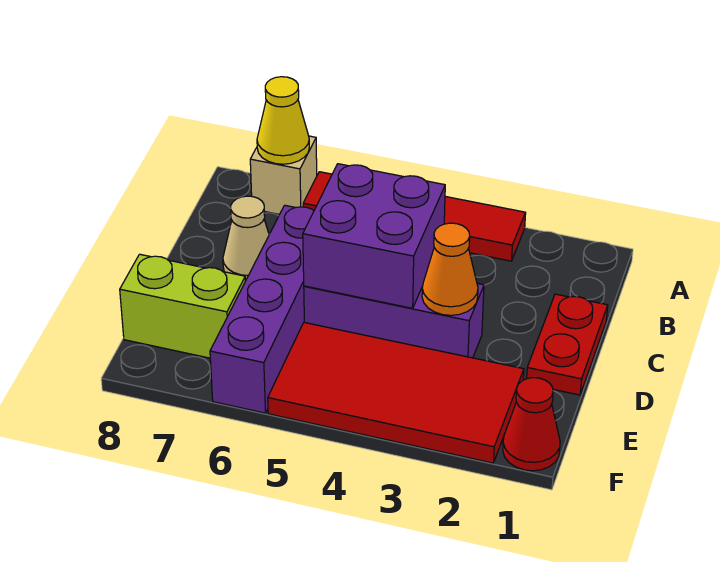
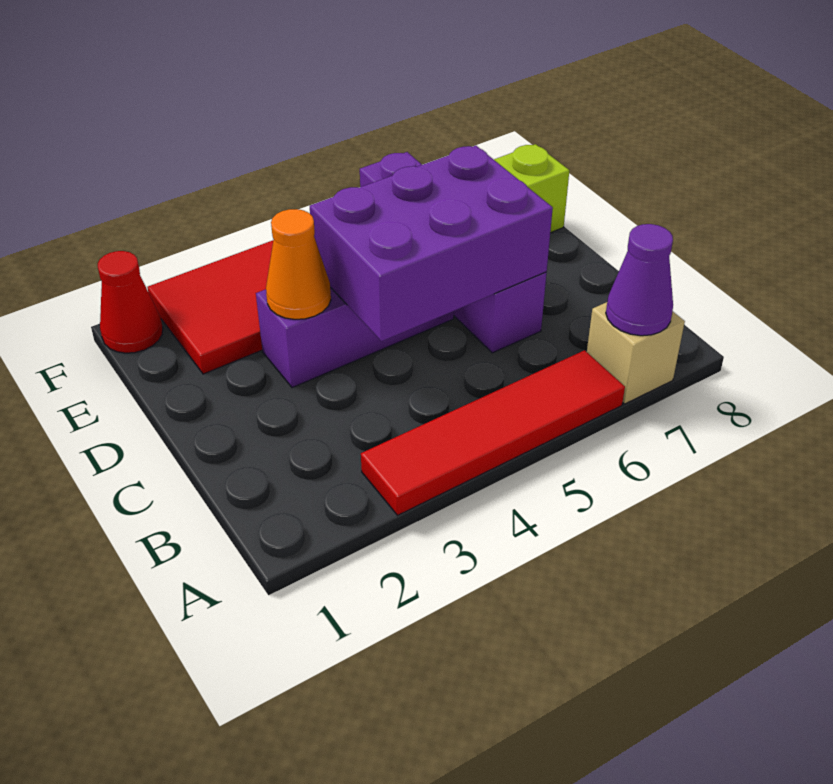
yellow 1x1 cone [257,77,309,164] -> purple 1x1 cone [606,224,673,336]
red 1x2 plate [527,294,608,395] -> none
purple 2x2 brick [303,164,445,308] -> purple 2x3 brick [310,146,553,341]
tan 1x1 cone [223,196,269,281] -> none

